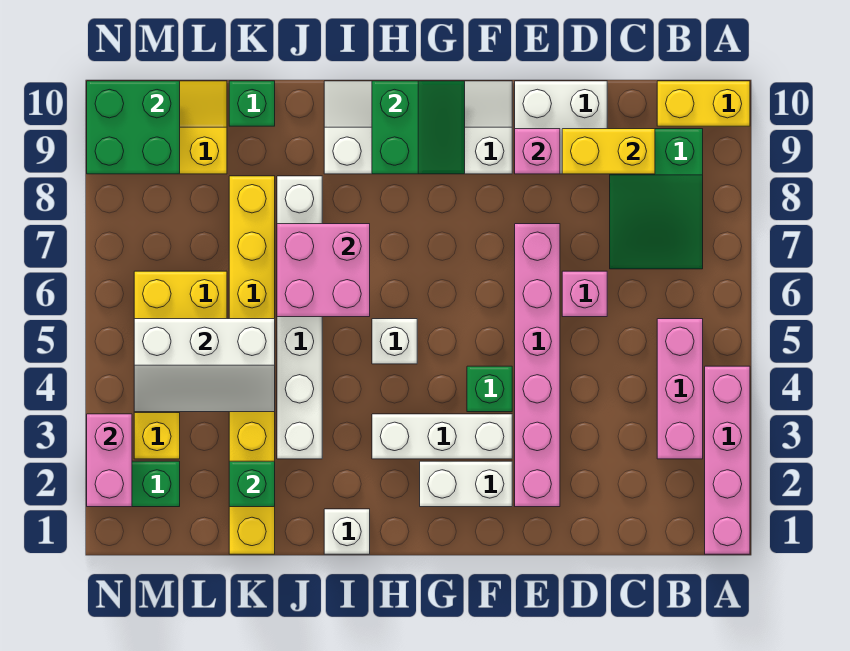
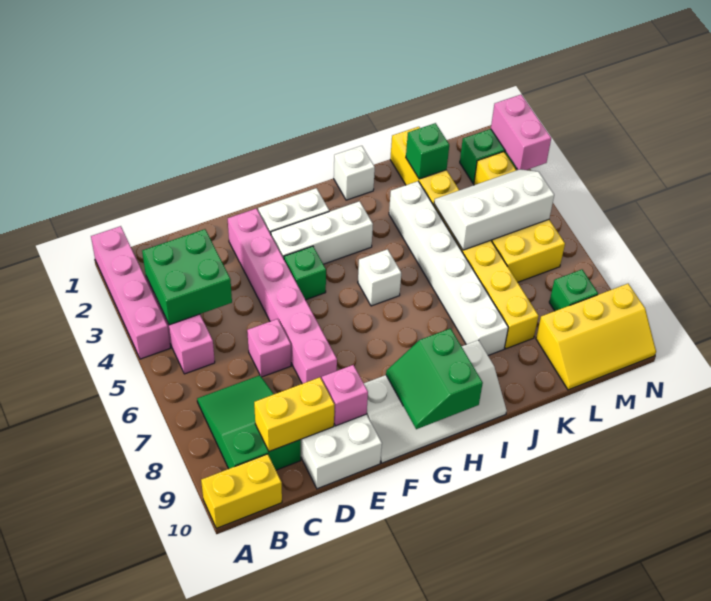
pink 2x2 brick [277,224,370,317] -> none
green 1x1 brick [229,81,275,126] -> green 1x1 brick moved to [549,270,598,311]
green 2x2 brick [87,81,180,174] -> green 2x2 brick moved to [142,229,232,325]

